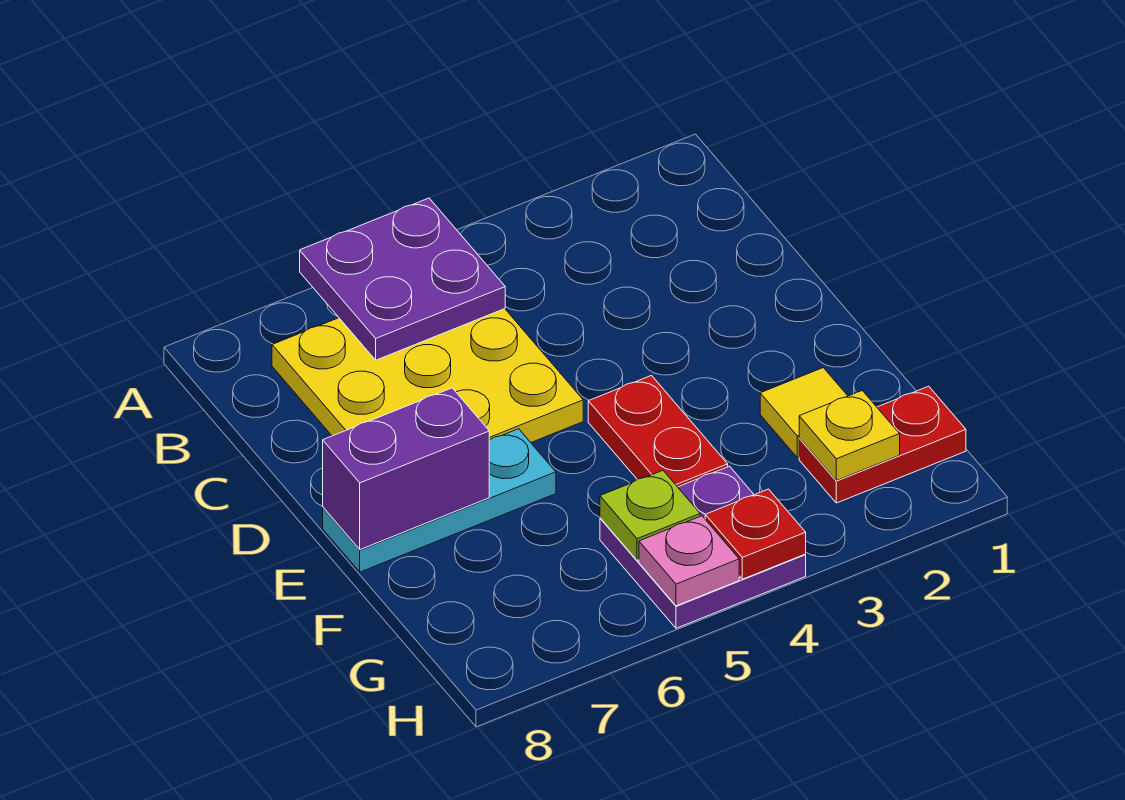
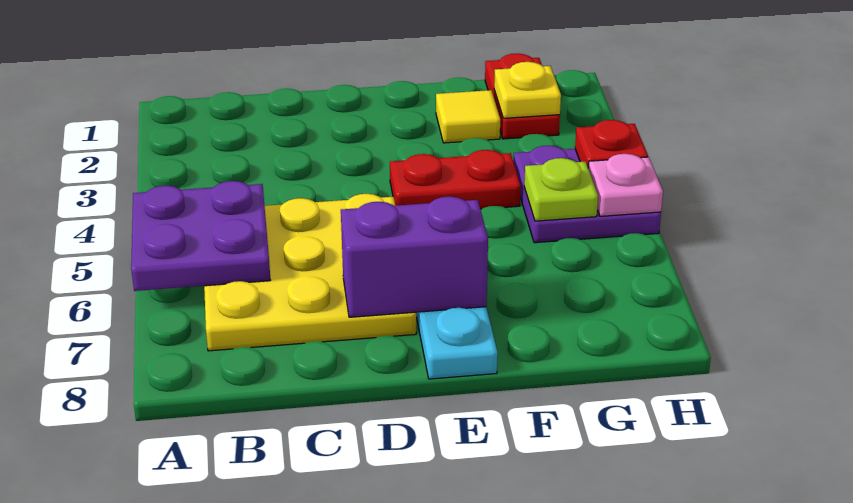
purple 1x2 brick [323,388,489,550] -> purple 1x2 brick turned to [341,196,488,317]

